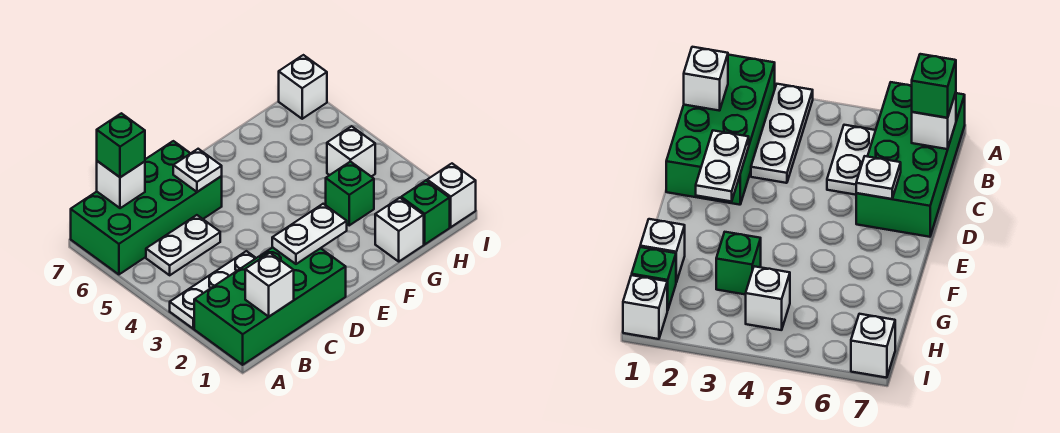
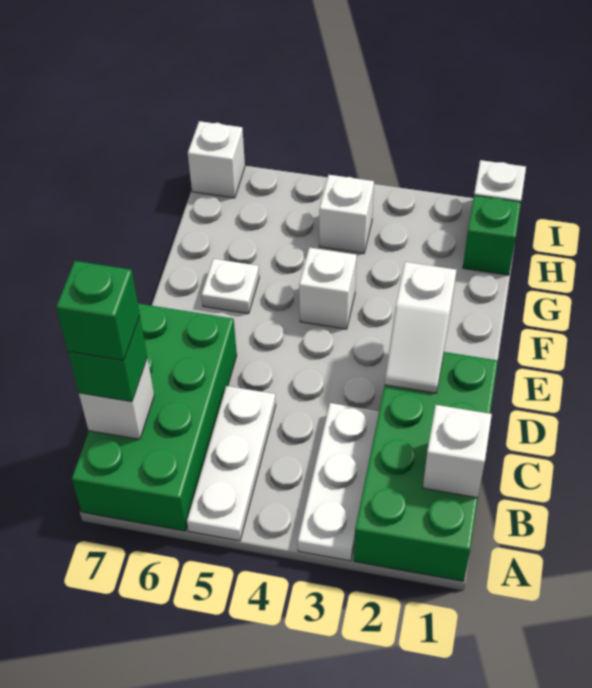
white 1x2 plate [146,215,220,275] -> white 1x3 plate [187,386,276,541]
white 1x2 plate [272,204,347,264] -> white 1x2 slope [385,262,456,393]
white 1x1 plate [173,149,222,192] -> white 1x1 plate moved to [202,259,259,314]
white 1x1 brick [375,198,424,261] -> white 1x1 brick moved to [299,248,357,329]
green 1x1 brick [326,162,374,225] -> green 1x1 brick moved to [56,261,140,361]

